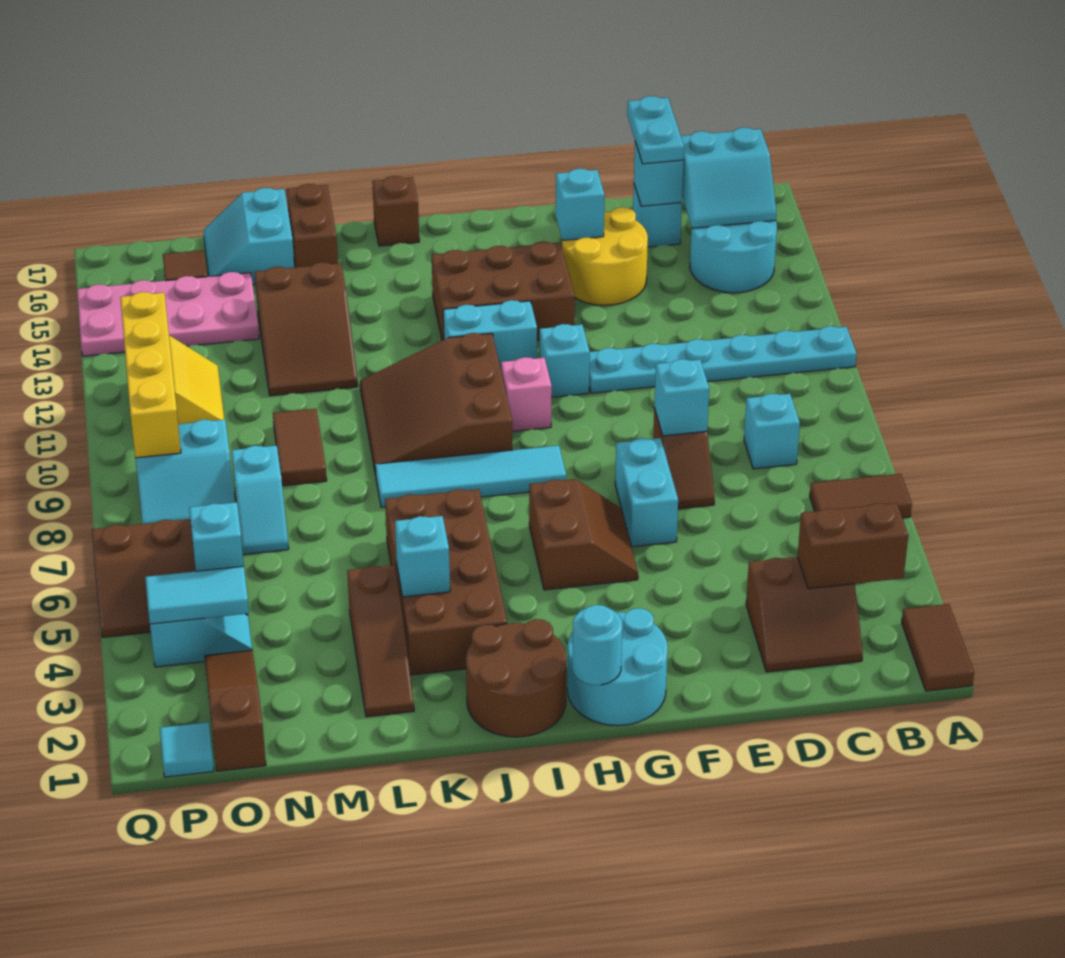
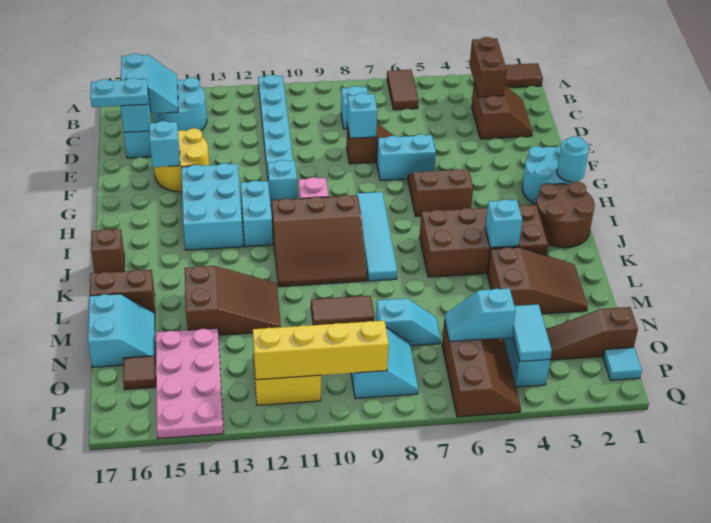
brown 2x3 brick [432,242,575,340] -> cyan 2x3 brick [181,163,243,250]
brown 1x3 slope [347,565,414,717] -> brown 2x3 slope [487,247,588,314]
cyan 2x2 slope [203,188,294,285] -> cyan 2x2 slope turned to [88,294,155,367]

